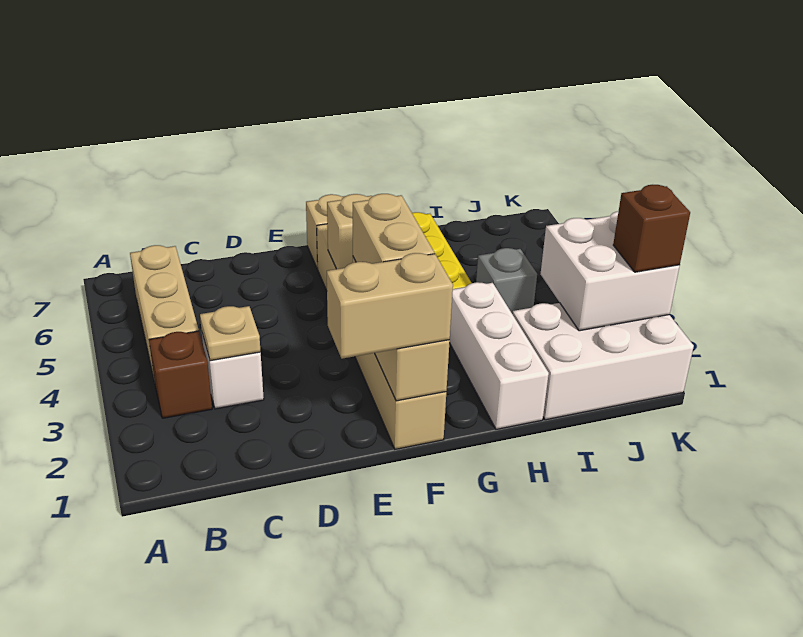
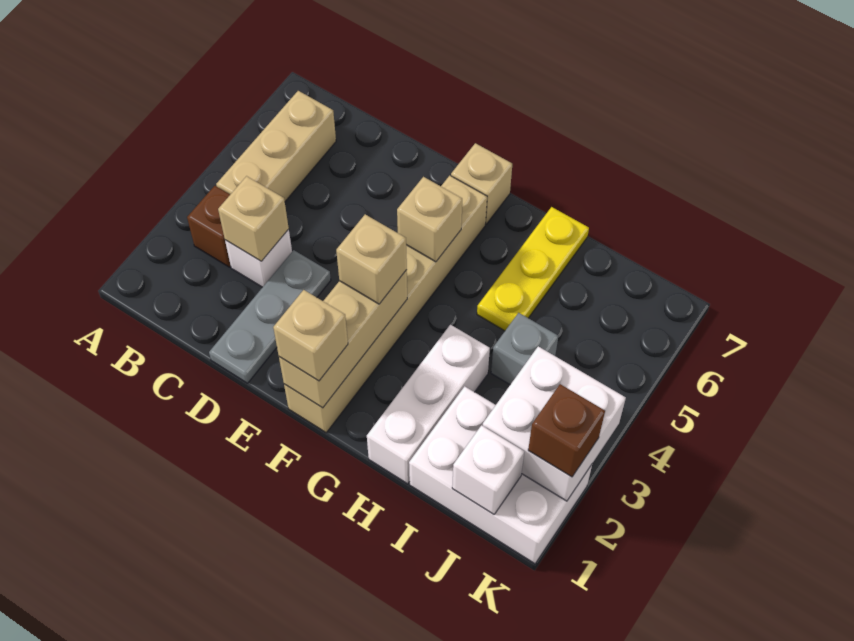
tan 1x1 plate [200,306,261,361] -> tan 1x1 brick [218,176,289,261]
none -> grey 1x3 plate [209,250,331,383]
tan 1x2 brick [327,253,453,359] -> tan 1x1 brick [273,290,348,381]
tan 1x2 brick [353,194,434,264] -> tan 1x1 brick [336,214,407,304]
none -> white 1x1 brick [452,425,524,514]

